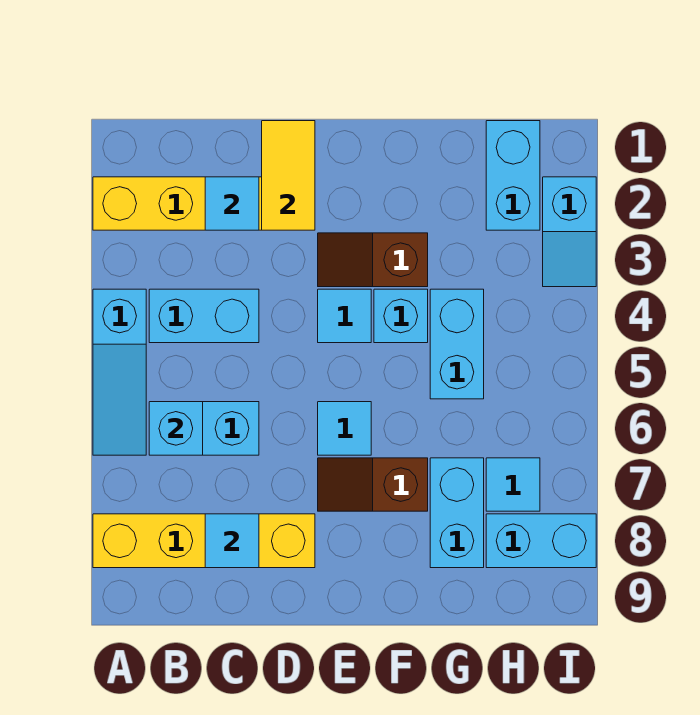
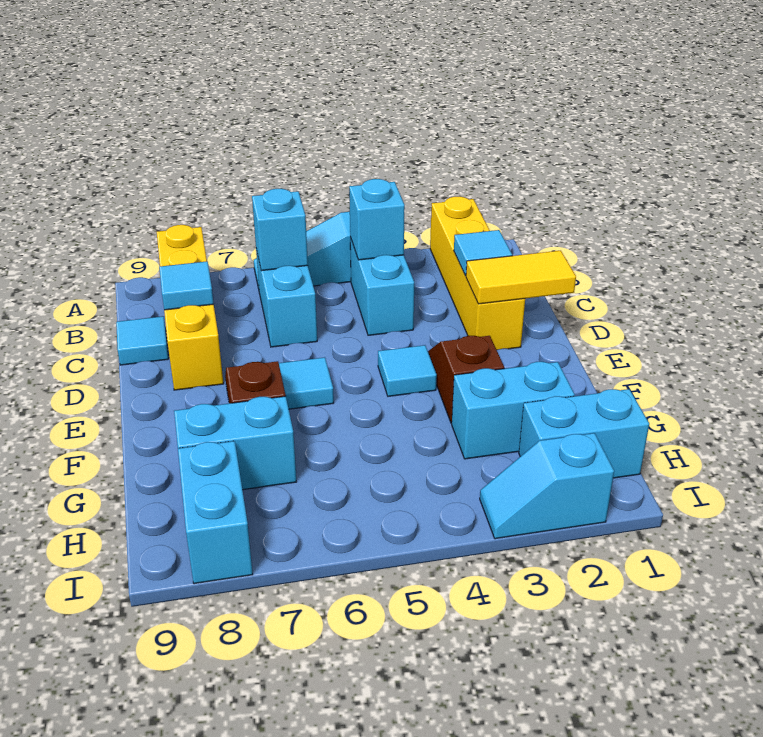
cyan 1x1 brick [374,289,428,343] -> cyan 1x1 brick moved to [349,179,405,260]
cyan 1x2 brick [430,289,484,399] -> cyan 1x2 brick moved to [452,362,575,459]
cyan 1x1 tile [486,458,540,511] -> cyan 1x1 tile moved to [116,316,169,365]

